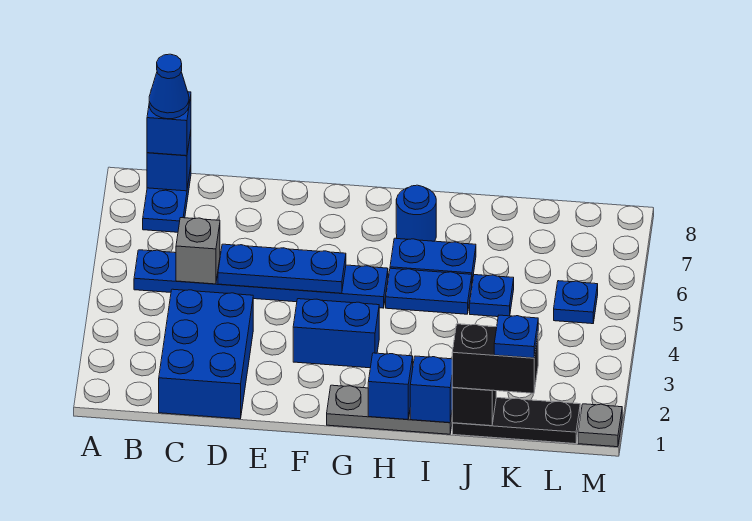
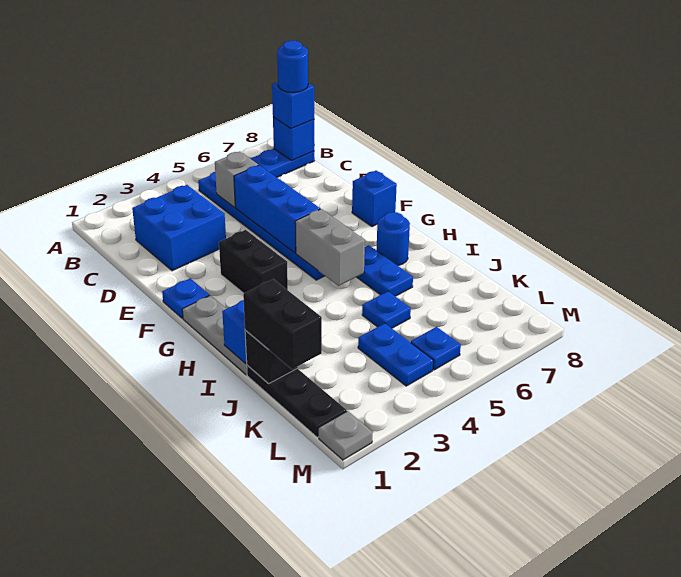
blue 1x1 cone [149,54,189,119] -> blue 1x1 round brick [277,41,308,93]
blue 2x3 brick [159,289,253,419] -> blue 2x2 brick [132,185,226,271]
blue 1x3 plate [218,244,346,293] -> blue 1x3 brick [234,165,320,253]
blue 1x2 brick [293,299,379,368] -> black 1x2 brick [219,230,288,293]
none -> grey 1x2 brick [295,209,365,286]
blue 1x1 brick [368,353,413,419] -> blue 1x1 brick moved to [352,171,397,227]
blue 1x2 plate [386,268,472,314] -> blue 1x2 plate moved to [358,323,434,386]
blue 1x1 plate [494,315,538,358] -> blue 1x1 plate moved to [162,278,210,318]

